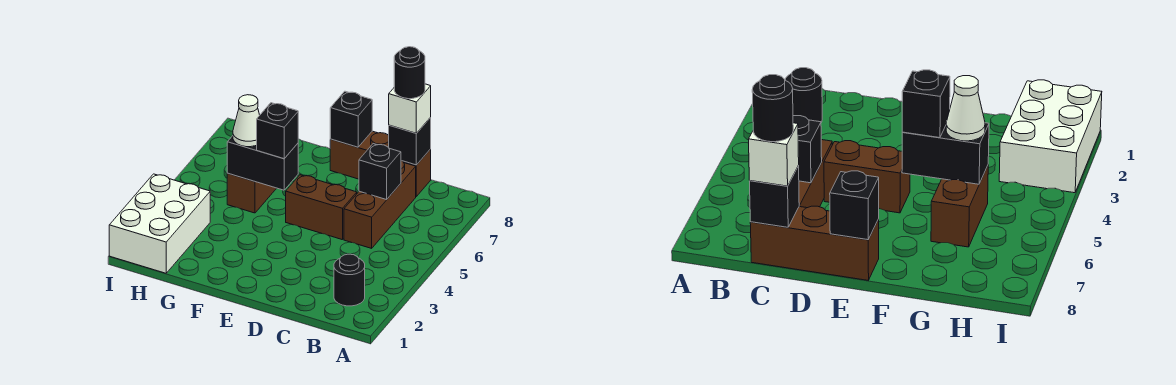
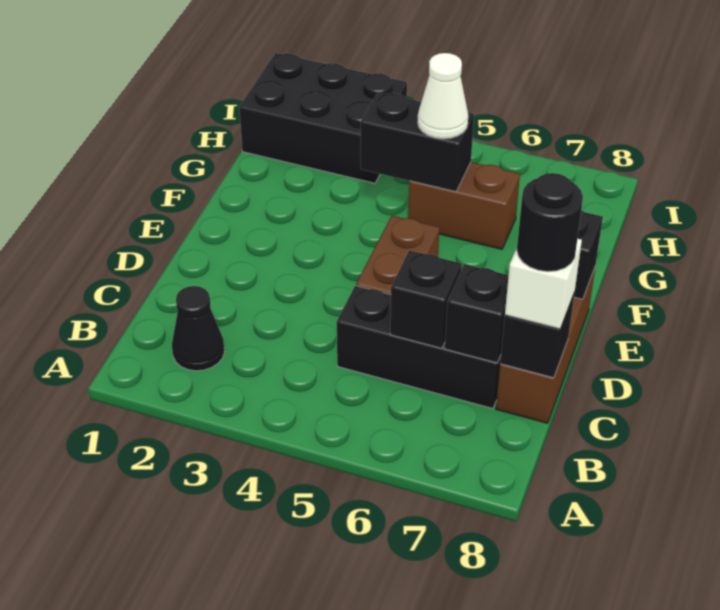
black 1x1 round brick [334,254,365,306] -> black 1x1 cone [172,286,224,371]
brown 1x3 brick [344,161,416,248] -> black 1x3 brick [337,286,501,408]
black 1x2 brick [227,136,298,190] -> black 1x2 brick turned to [361,92,474,192]
black 1x1 brick [257,103,298,159] -> black 1x1 brick moved to [445,264,509,363]
white 2x3 brick [109,174,210,273] -> black 2x3 brick [239,53,407,183]

